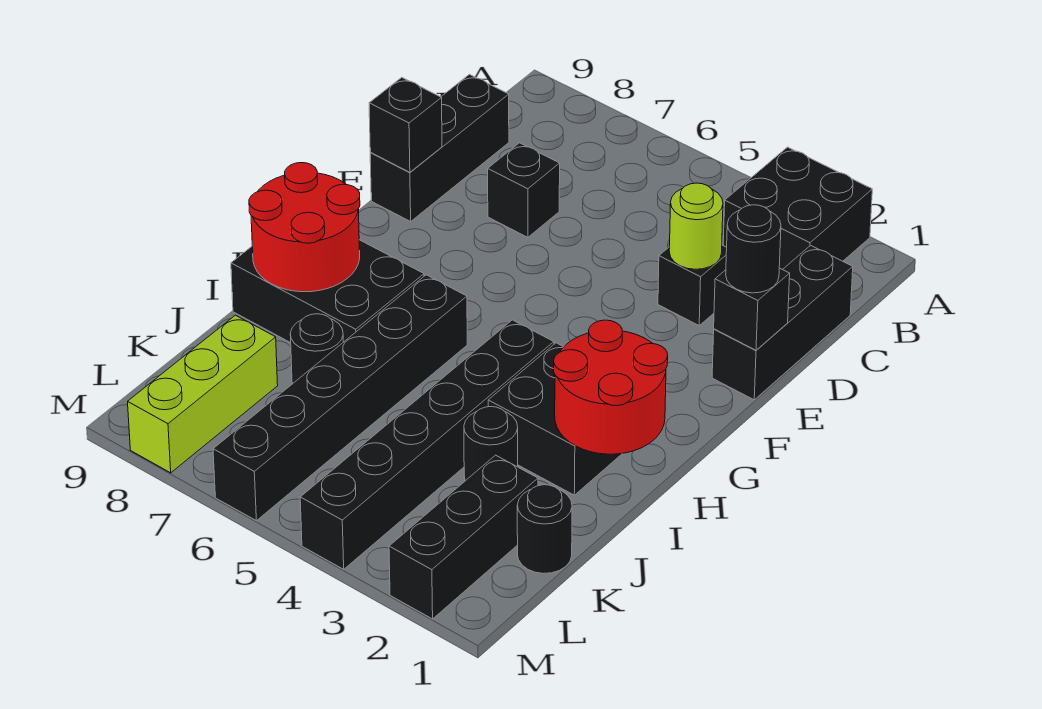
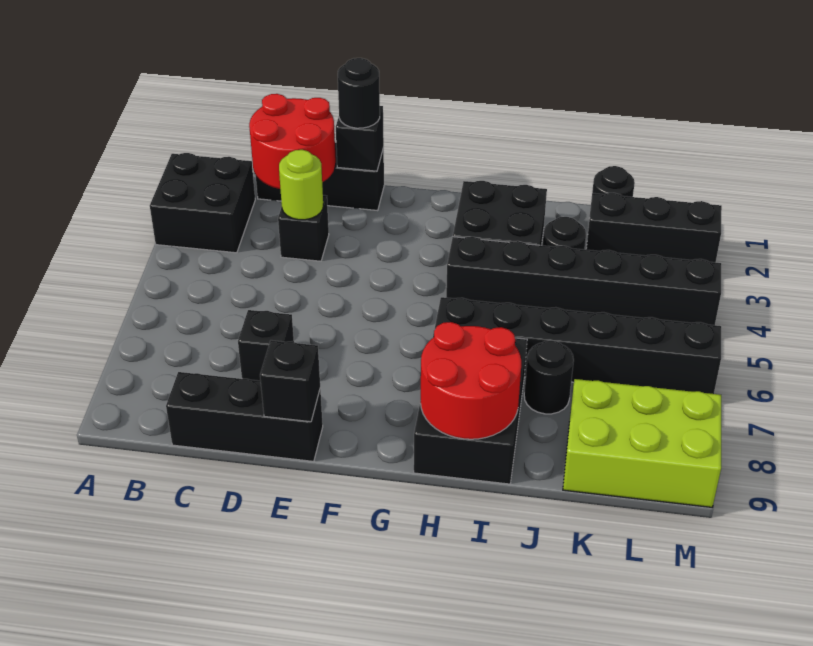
red 2x2 round brick [554,320,668,454] -> red 2x2 round brick moved to [249,94,336,189]
lime 1x3 brick [128,315,278,473] -> lime 2x3 brick [563,379,721,507]

